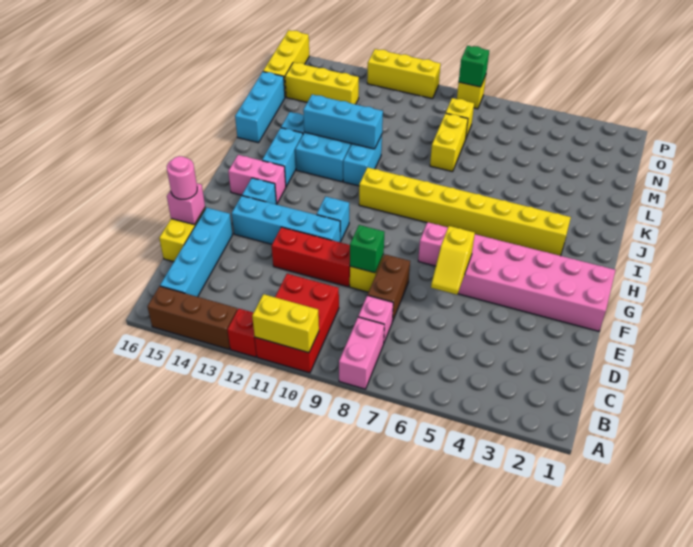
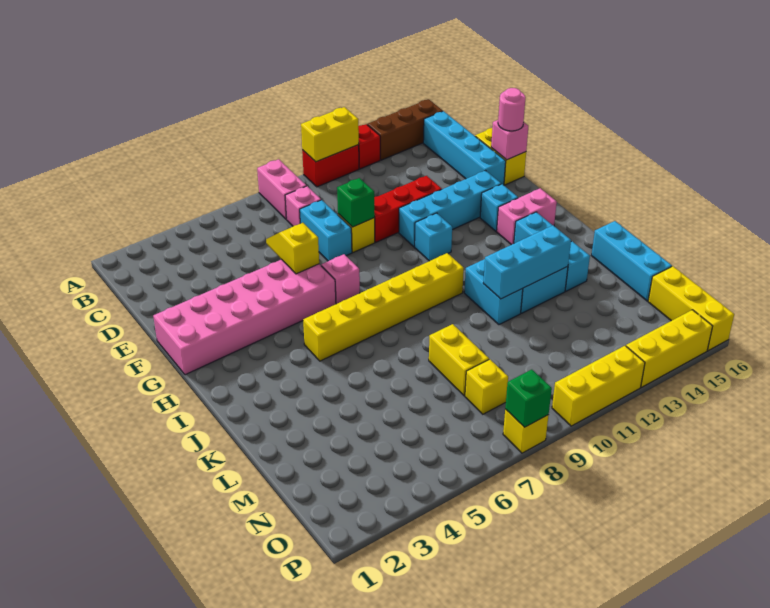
red 2x3 brick [255,274,339,373] -> red 1x2 brick [302,145,359,187]
brown 1x2 brick [368,254,410,322] -> cyan 1x2 brick [300,200,352,261]
yellow 1x8 brick [359,167,571,256] -> yellow 1x6 brick [303,253,464,361]
yellow 1x3 brick [285,62,359,104] -> yellow 1x3 brick moved to [626,310,713,387]

